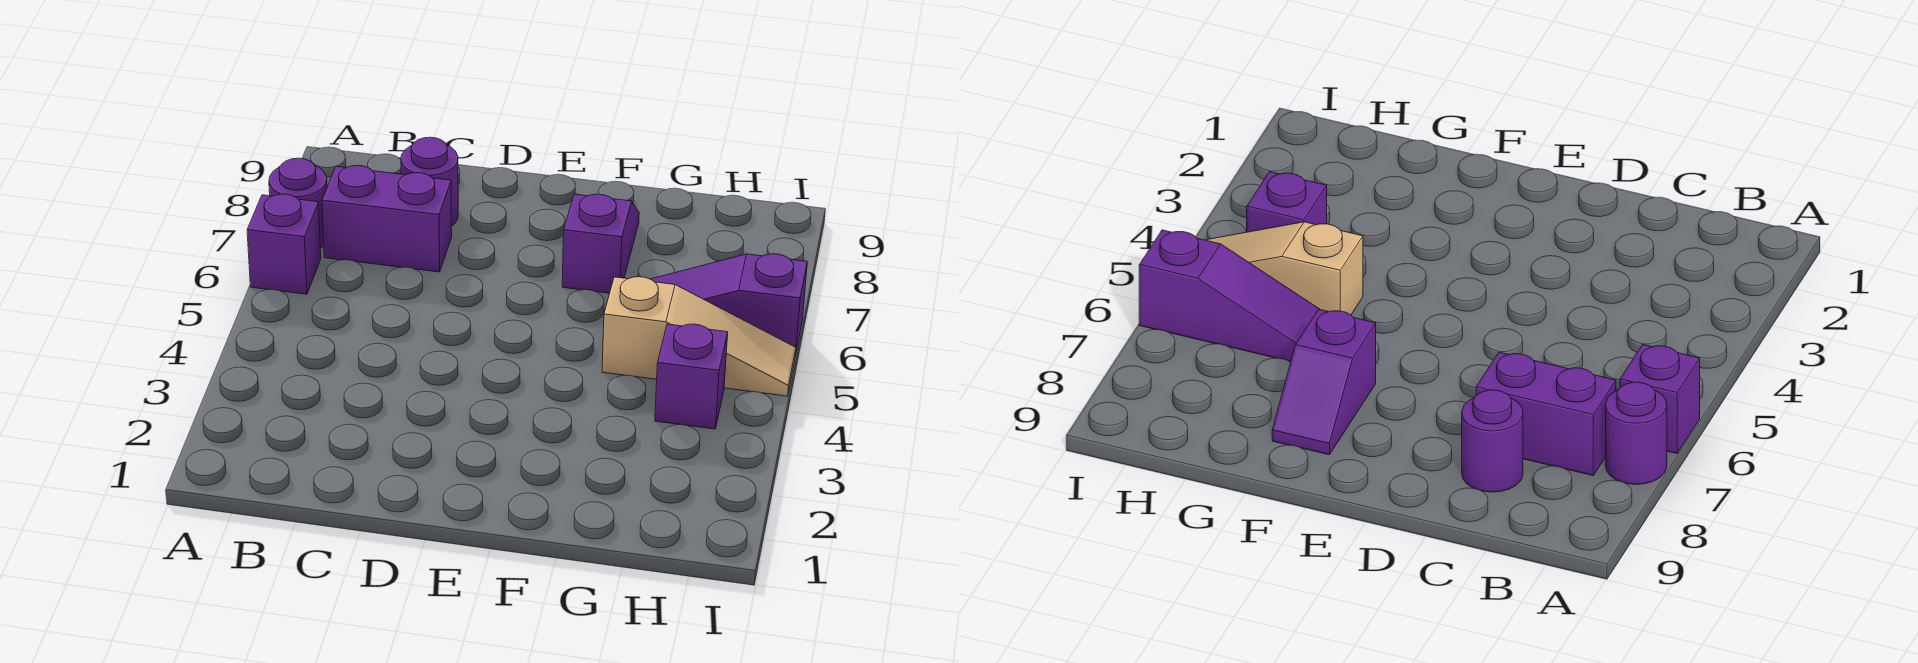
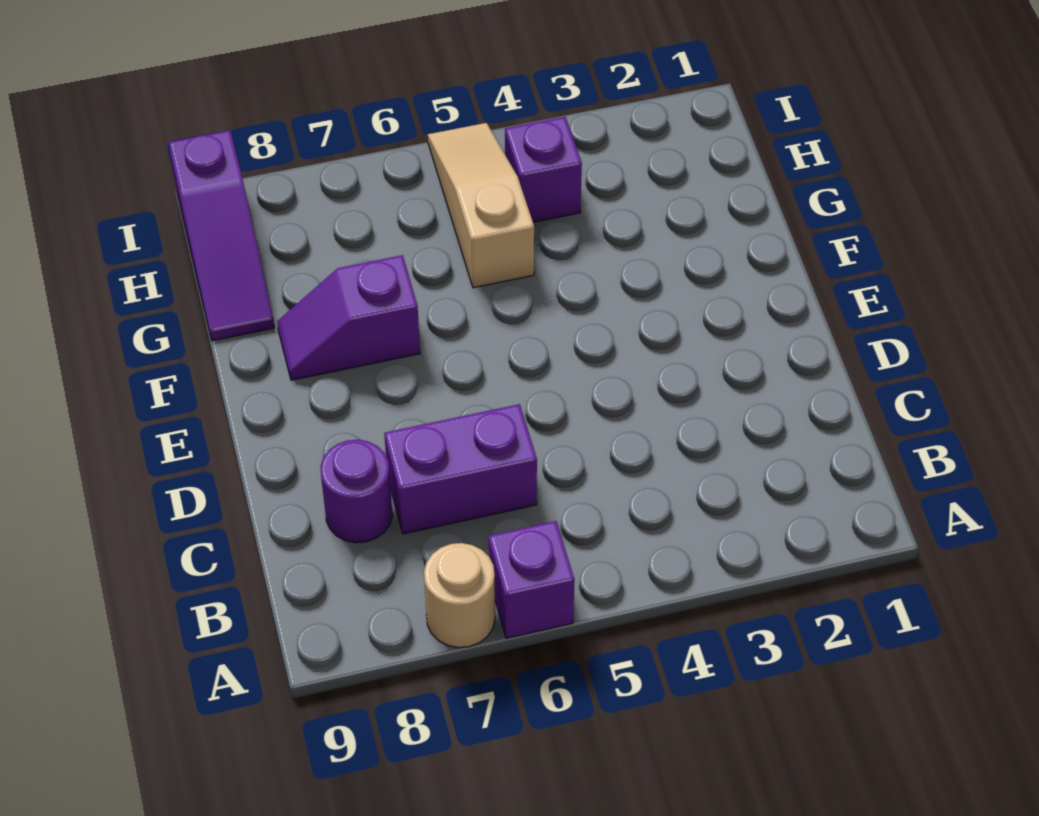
purple 1x1 round brick [269,158,327,248] -> tan 1x1 round brick [424,543,495,648]
purple 1x2 brick [322,165,452,272] -> purple 1x2 brick turned to [384,404,537,534]
purple 1x3 slope [651,254,807,356] -> purple 1x3 slope moved to [168,130,274,341]

